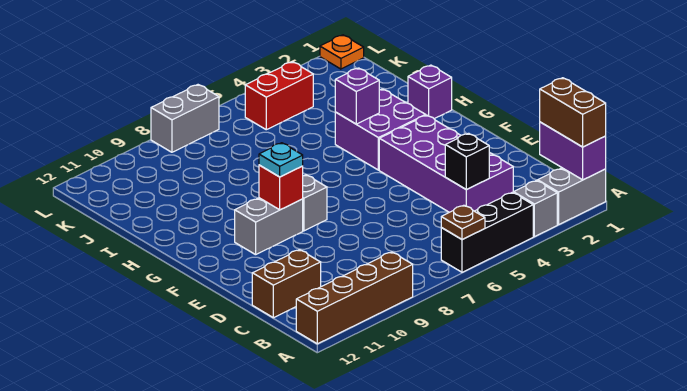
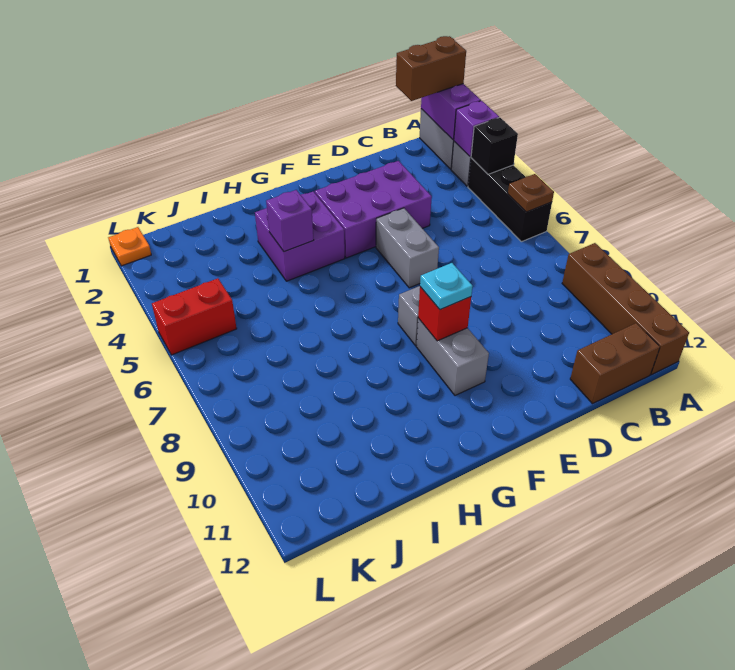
purple 1x2 brick [540,122,606,180] -> purple 1x2 brick turned to [421,84,481,140]
purple 2x4 brick [379,115,513,212] -> purple 2x3 brick [315,161,432,258]
black 1x1 brick [445,133,489,190] -> black 1x1 brick moved to [471,117,518,174]
brown 1x2 brick [252,250,321,318] -> brown 1x2 brick turned to [570,323,660,404]
purple 1x1 brick [408,65,452,119] -> purple 1x1 brick moved to [454,101,499,157]
red 1x2 brick [245,62,313,130] -> red 1x2 brick turned to [152,278,237,355]
grey 1x2 brick [151,85,219,152] -> grey 1x2 brick moved to [376,208,439,288]

